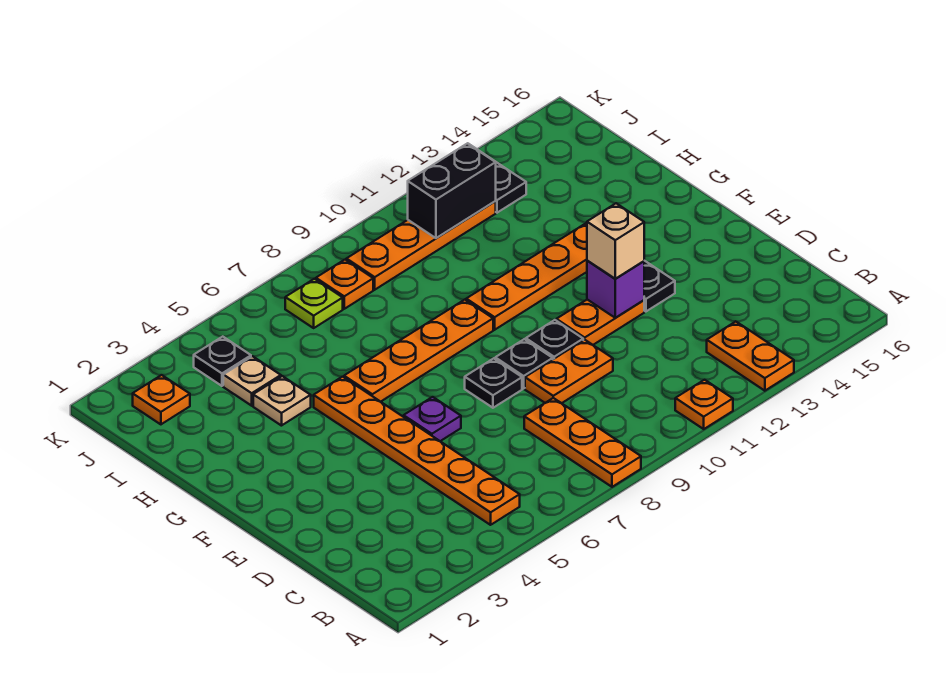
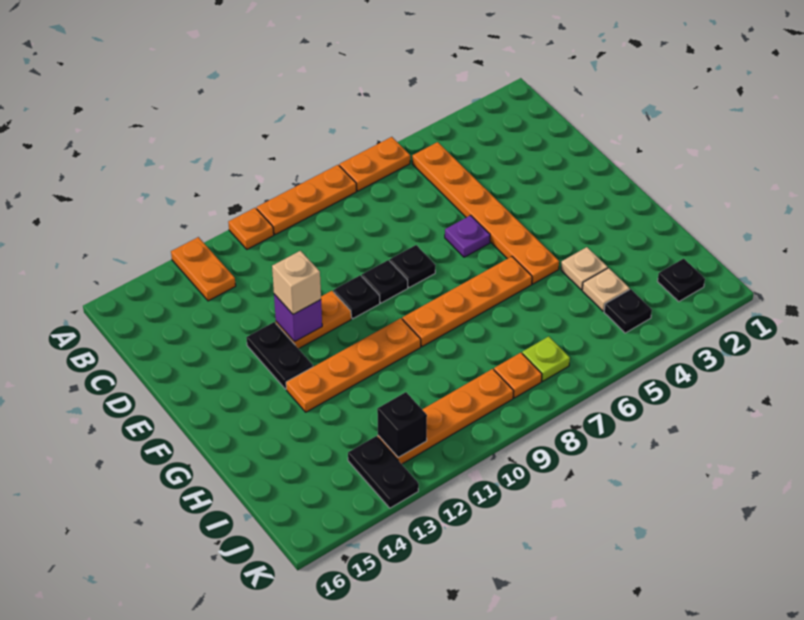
orange 1x3 plate [524,398,641,487] -> orange 1x3 plate turned to [257,165,356,235]
orange 1x2 plate [525,340,613,403] -> orange 1x2 plate moved to [339,137,410,191]
orange 1x1 plate [133,375,190,424] -> black 1x1 plate [658,259,705,301]
black 1x2 brick [408,143,496,238] -> black 1x1 brick [377,392,427,457]

